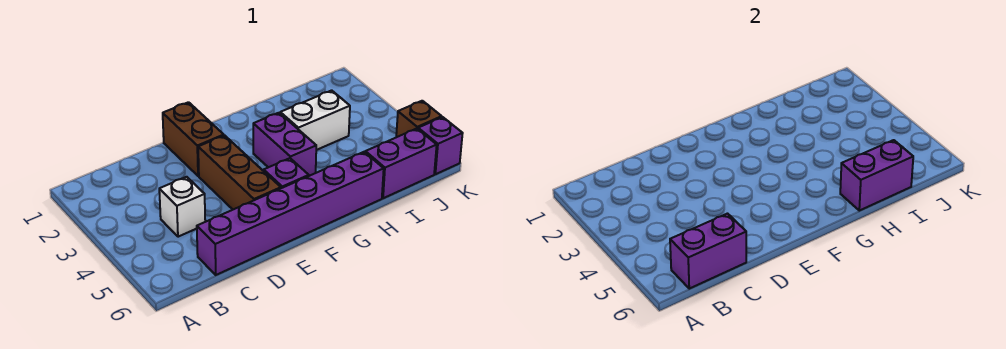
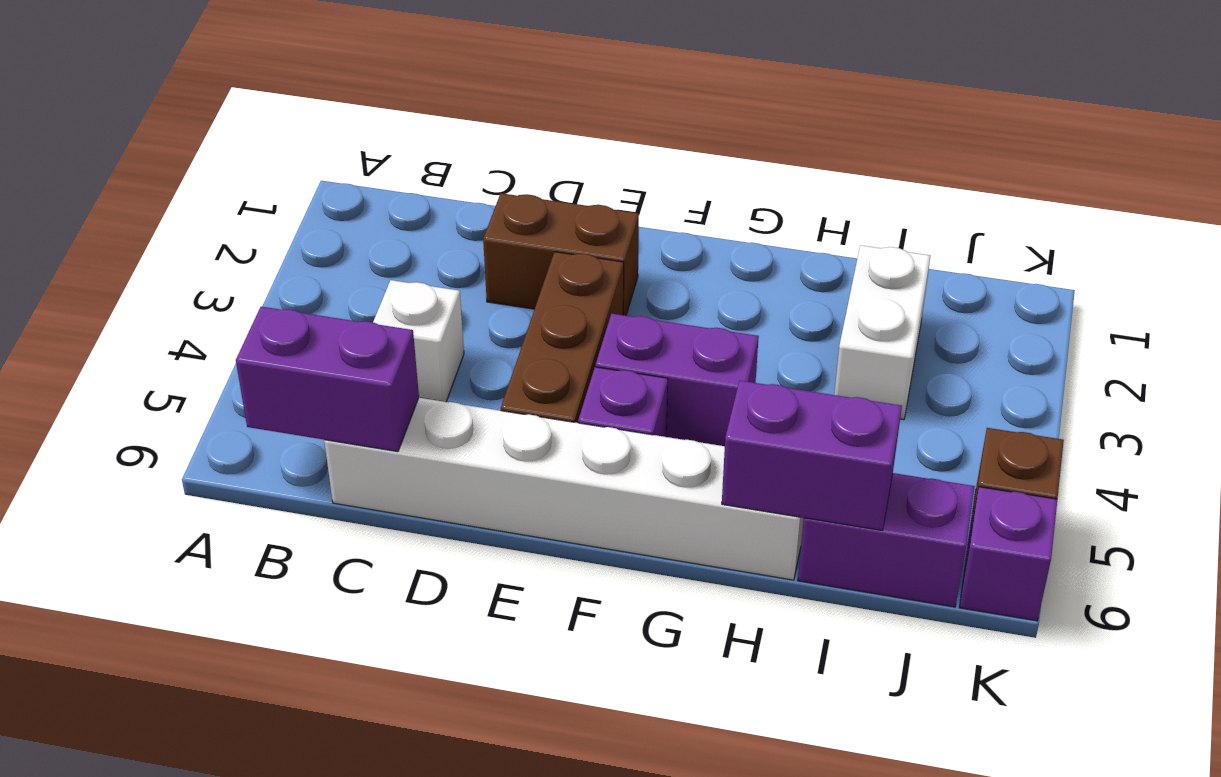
purple 1x6 brick [197,152,384,275] -> white 1x6 brick [324,398,804,580]
brown 1x2 brick [163,102,224,176] -> brown 1x2 brick turned to [483,193,639,316]
purple 1x2 brick [253,113,316,176] -> purple 1x2 brick turned to [596,314,759,446]
white 1x2 brick [280,90,350,150] -> white 1x2 brick turned to [834,245,930,419]

